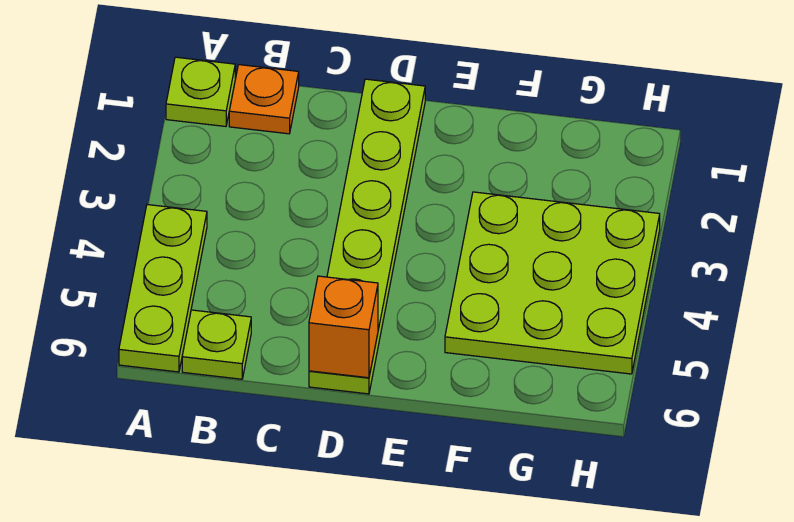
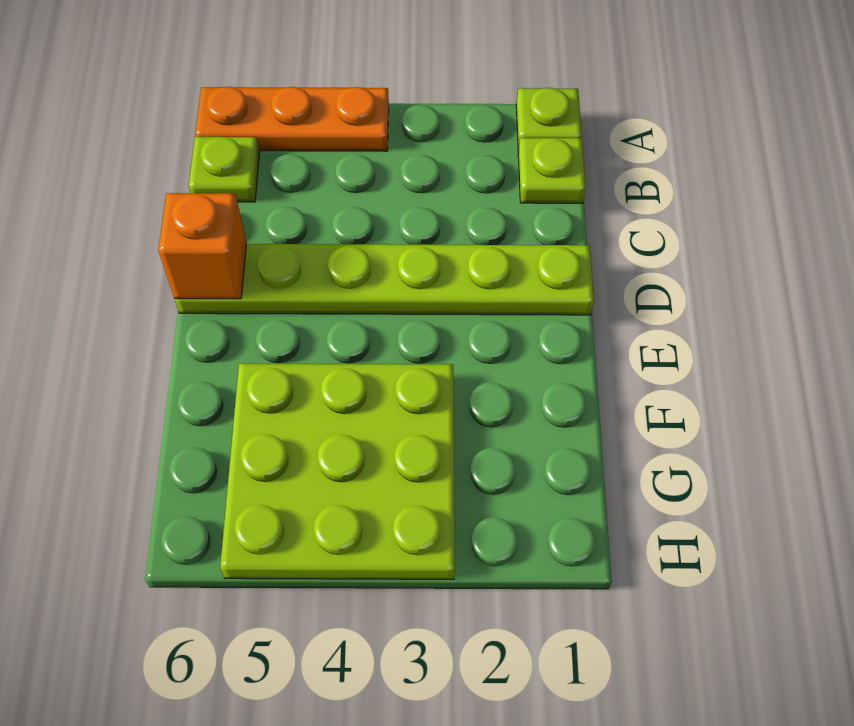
lime 1x3 plate [119,205,207,372] -> orange 1x3 plate [195,87,389,151]
orange 1x1 plate [229,65,299,134] -> lime 1x1 plate [518,138,586,203]

